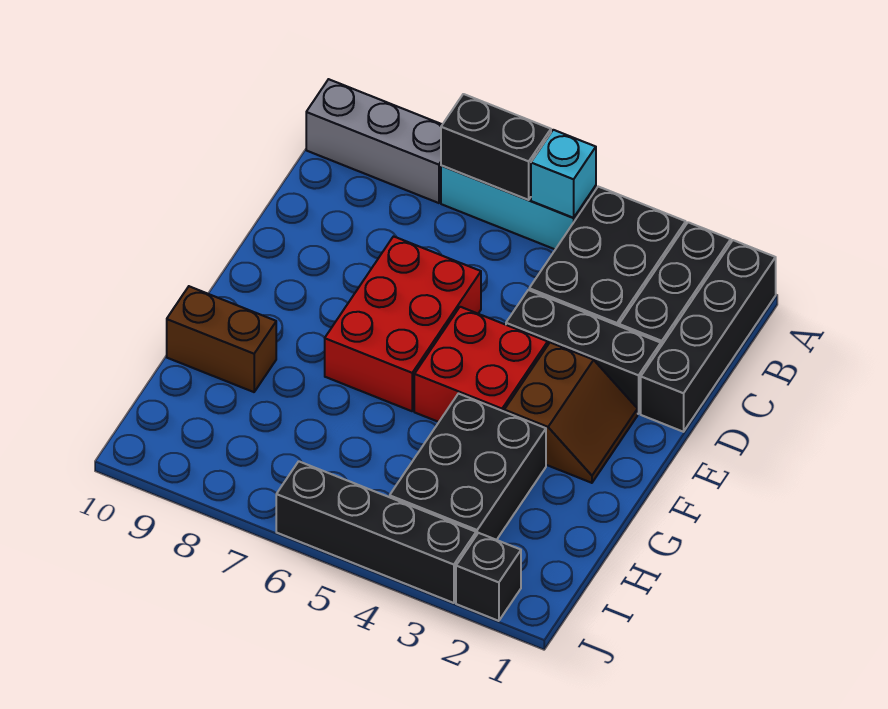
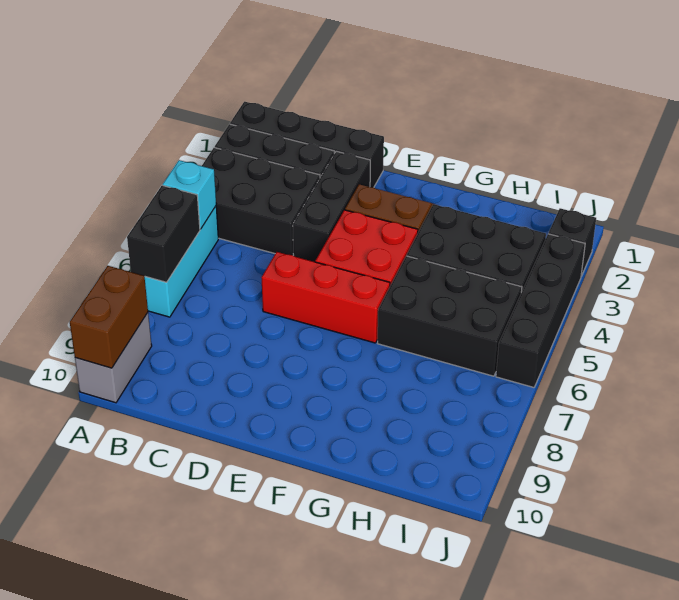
grey 1x3 brick [306,79,442,203] -> grey 1x2 brick [75,313,152,403]
red 2x3 brick [325,236,481,411] -> red 1x3 brick [262,252,390,343]
none -> black 2x3 brick [378,256,522,376]
brown 1x2 brick [167,286,276,392] -> brown 1x2 brick moved to [70,266,148,368]

